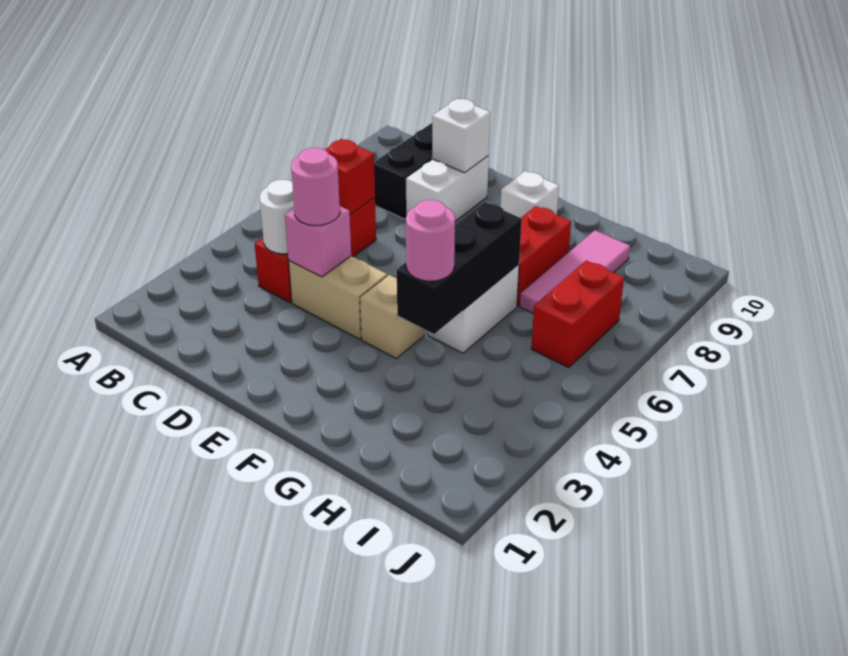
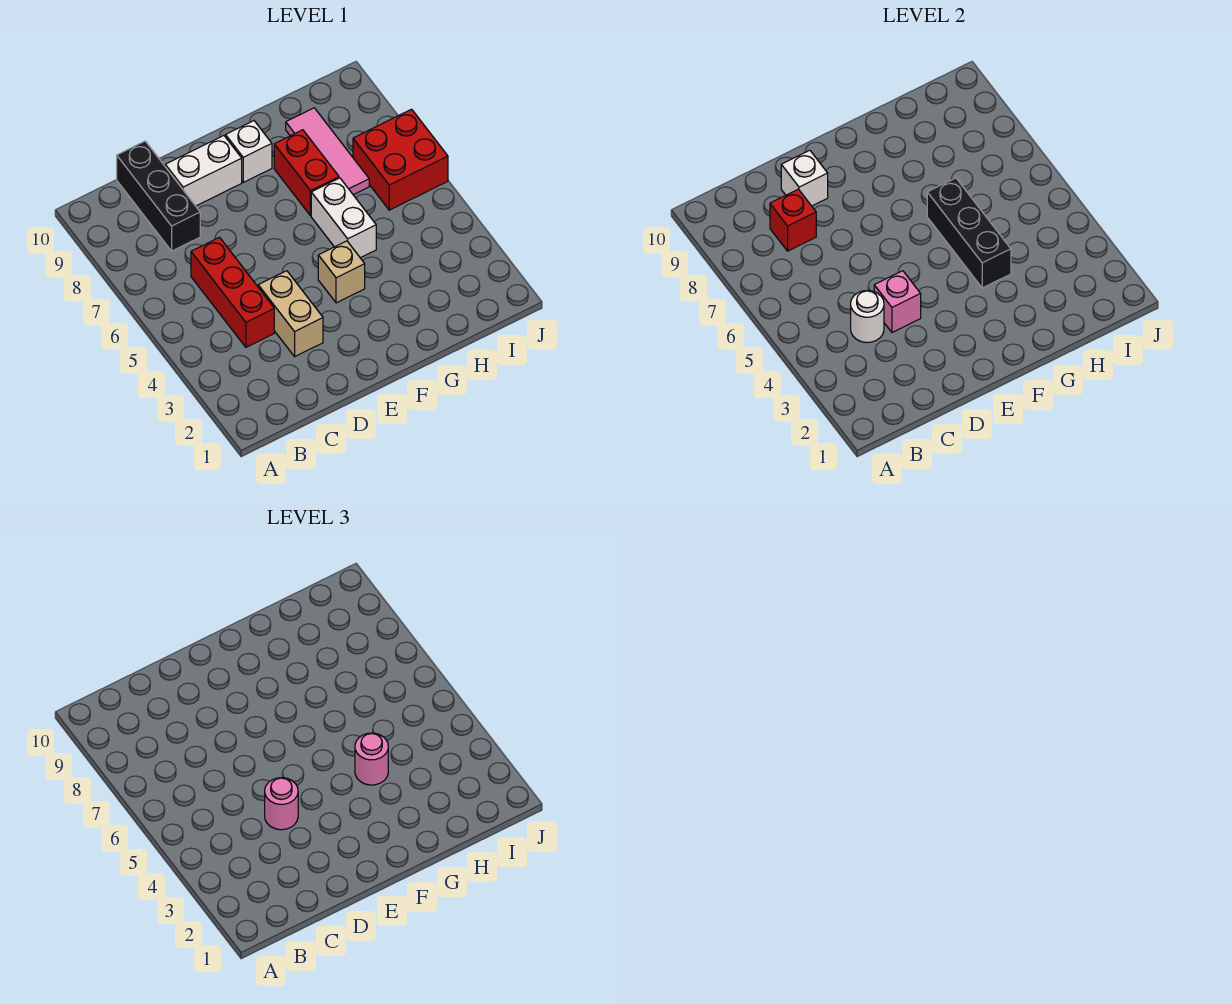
red 1x1 brick [325,139,375,215] -> red 1x1 brick moved to [770,189,816,251]
tan 1x2 brick [289,256,387,339] -> tan 1x2 brick turned to [258,271,323,357]
white 1x2 brick [406,156,489,221] -> white 1x2 brick turned to [165,136,242,206]
red 1x2 brick [531,261,624,368] -> red 2x2 brick [353,109,448,210]

